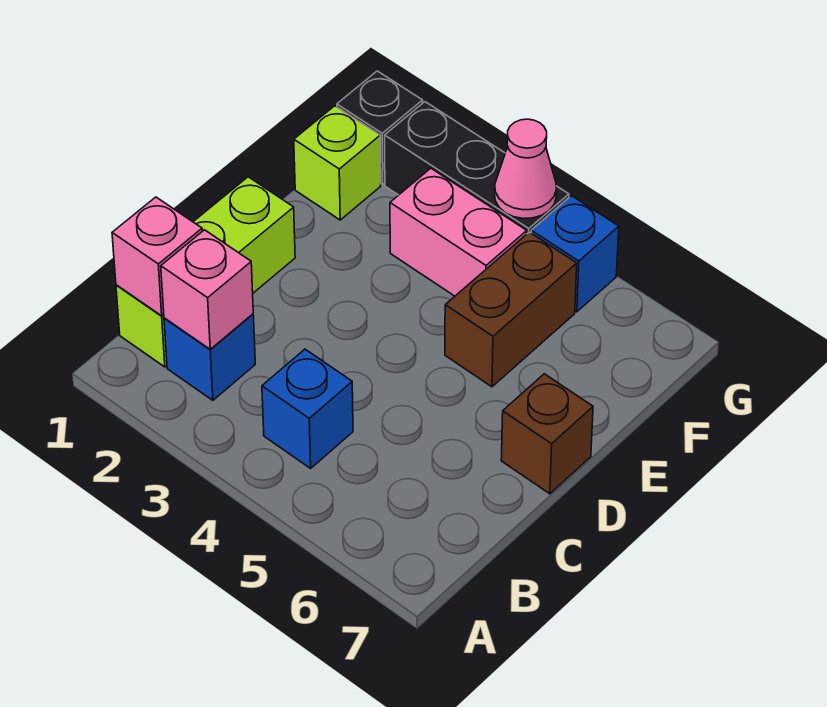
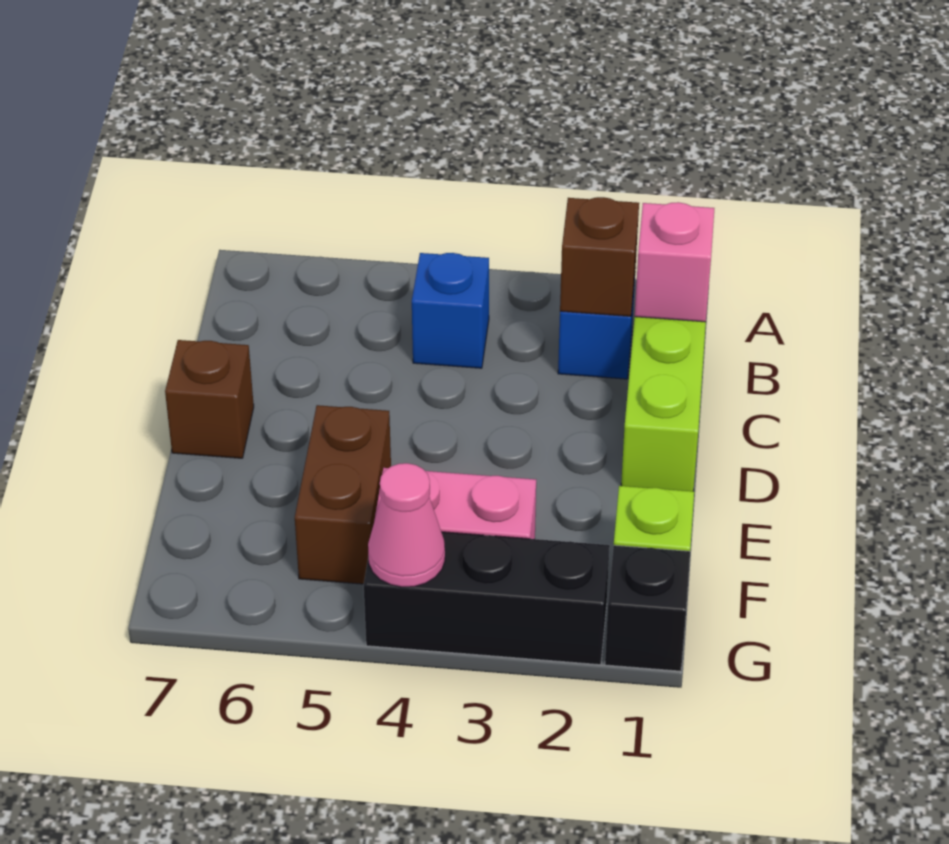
pink 1x1 brick [161,230,253,349] -> brown 1x1 brick [560,197,639,316]
blue 1x1 brick [531,196,619,312] -> none

